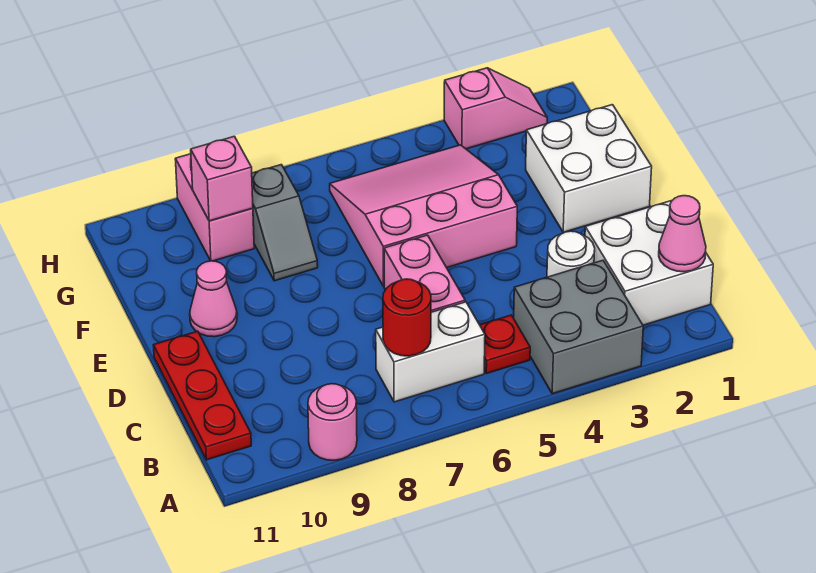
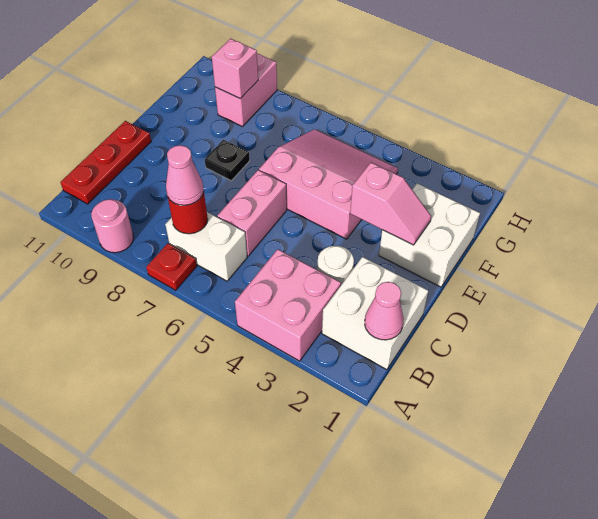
grey 2x2 brick [514,260,643,394] -> pink 2x2 brick [235,249,341,361]
red 1x1 plate [480,315,530,374] -> red 1x1 plate moved to [146,243,197,290]
none -> black 1x1 plate [205,140,250,181]
pink 1x1 cone [190,261,237,337] -> pink 1x1 cone moved to [166,145,204,205]
grey 1x2 slope [252,165,318,281] -> none
pink 1x2 slope [444,68,547,149] -> pink 1x2 slope moved to [350,163,431,245]

